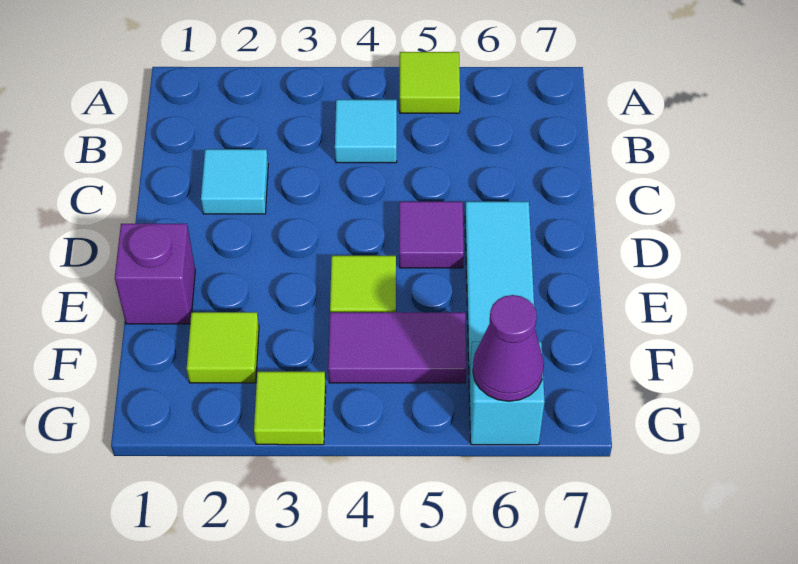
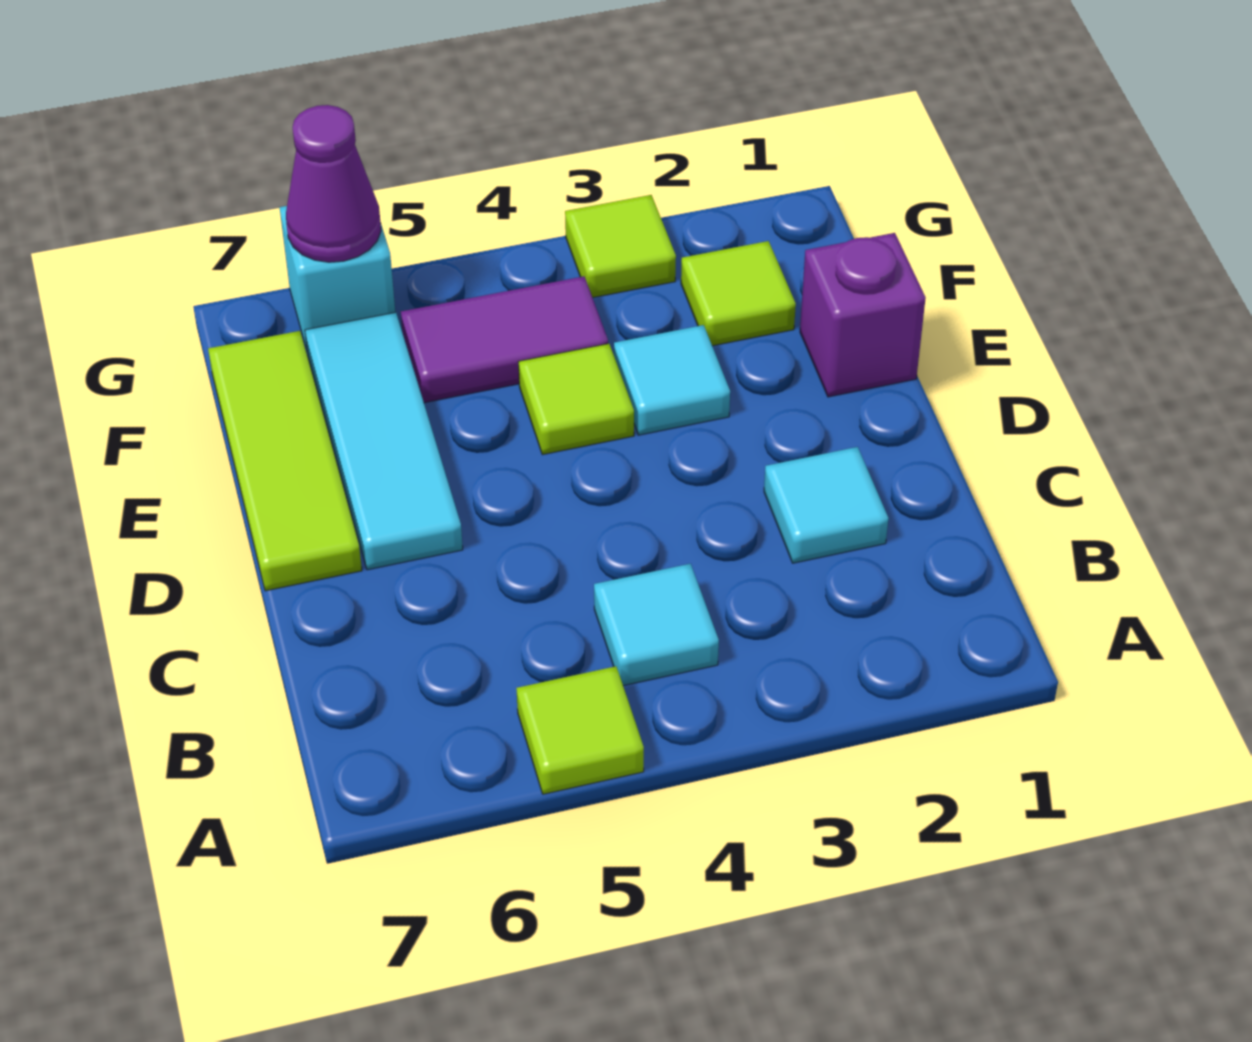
purple 1x1 tile [399,202,464,268] -> none
none -> lime 1x3 tile [208,331,362,591]
none -> cyan 1x1 tile [614,325,730,435]

